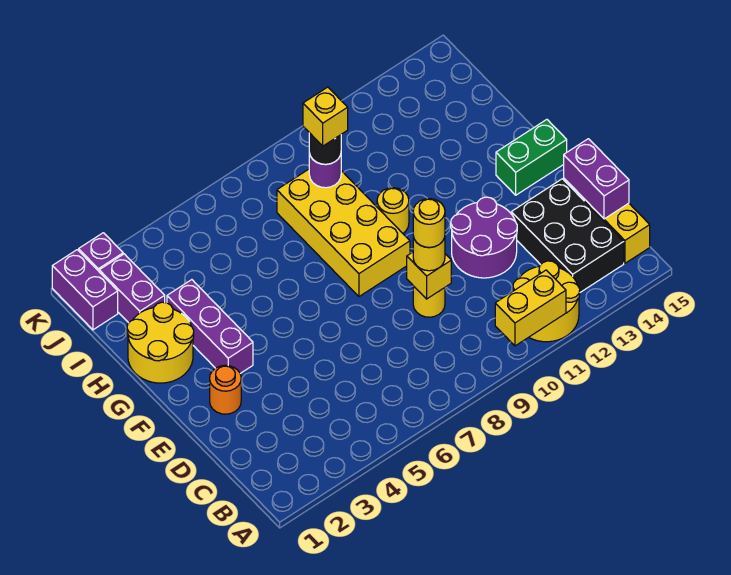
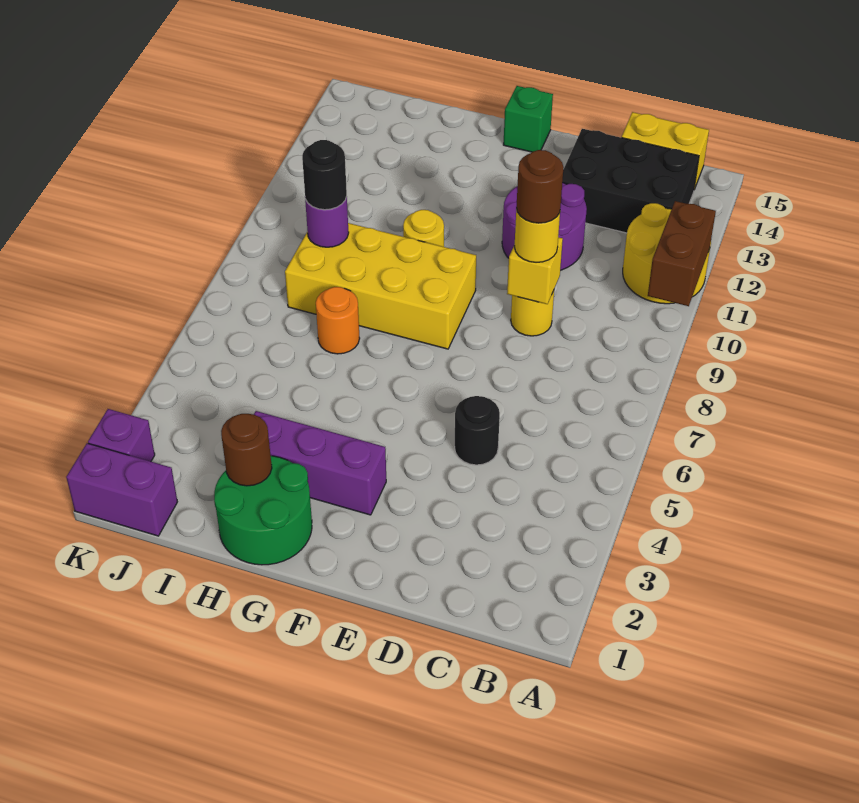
yellow 1x2 brick [495,270,566,346] -> brown 1x2 brick [648,201,716,306]
purple 1x2 brick [564,139,629,219] -> none
none -> black 1x1 round brick [455,396,500,465]
yellow 1x1 round brick [413,199,445,247] -> brown 1x1 round brick [516,150,564,223]
orange 1x1 round brick [210,365,241,414] -> orange 1x1 round brick moved to [316,287,360,354]
green 1x2 brick [496,120,567,195] -> green 1x1 brick [503,86,553,152]
yellow 2x2 round brick [127,302,194,383] -> green 2x2 round brick [214,456,312,565]
none -> brown 1x1 round brick [221,414,272,486]
purple 1x2 brick [99,254,165,323] -> none
yellow 1x1 brick [303,87,348,146] -> none

